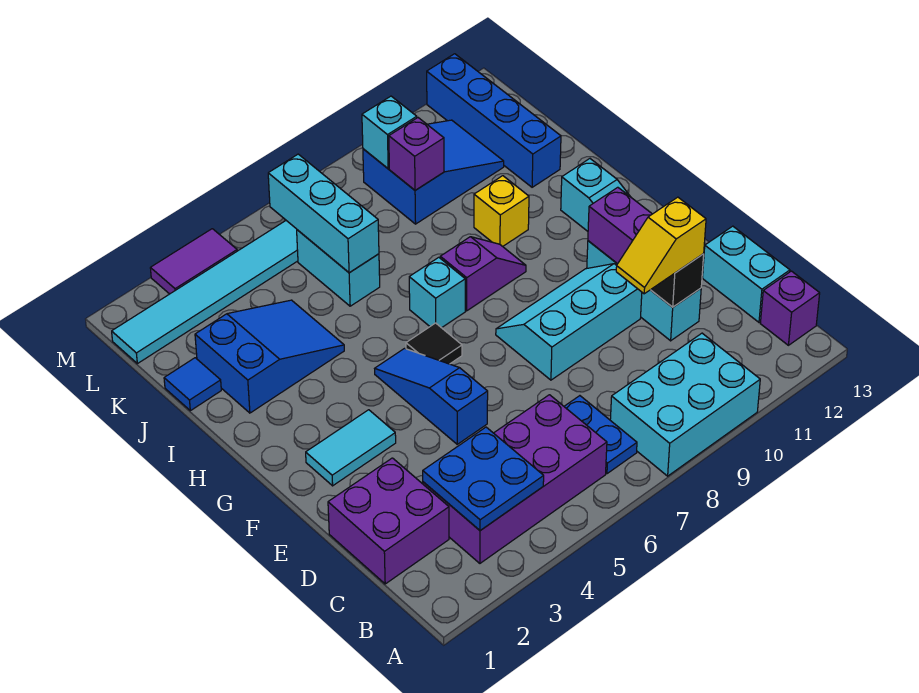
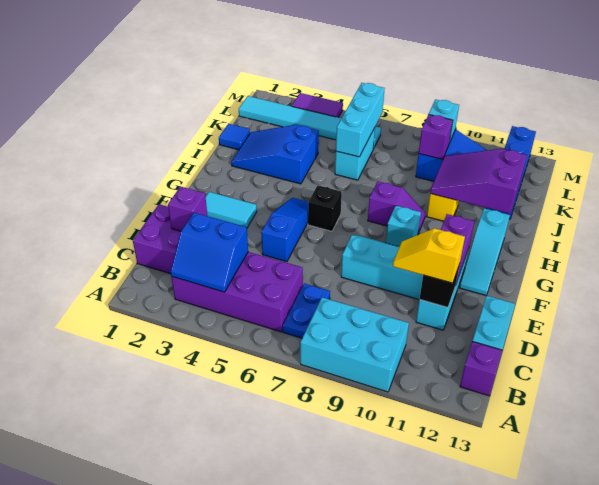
blue 2x2 plate [423,427,544,531] -> blue 2x2 slope [171,213,248,292]
none -> purple 1x1 brick [168,187,207,231]
black 1x1 tile [406,323,462,364] -> black 1x1 brick [308,185,342,231]
cyan 1x1 brick [409,257,465,328] -> cyan 1x1 brick moved to [386,206,421,247]
blue 2x3 slope [195,300,344,413] -> blue 2x3 slope turned to [231,125,319,184]
none -> purple 2x3 slope [430,149,527,214]

